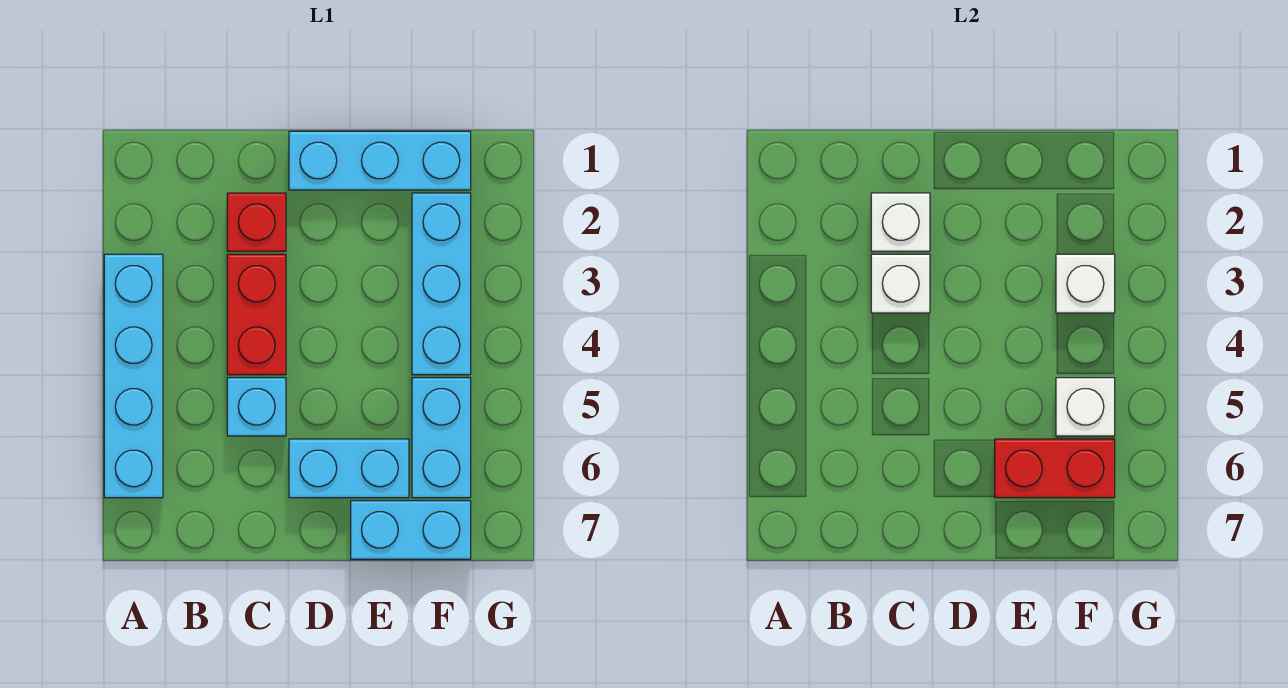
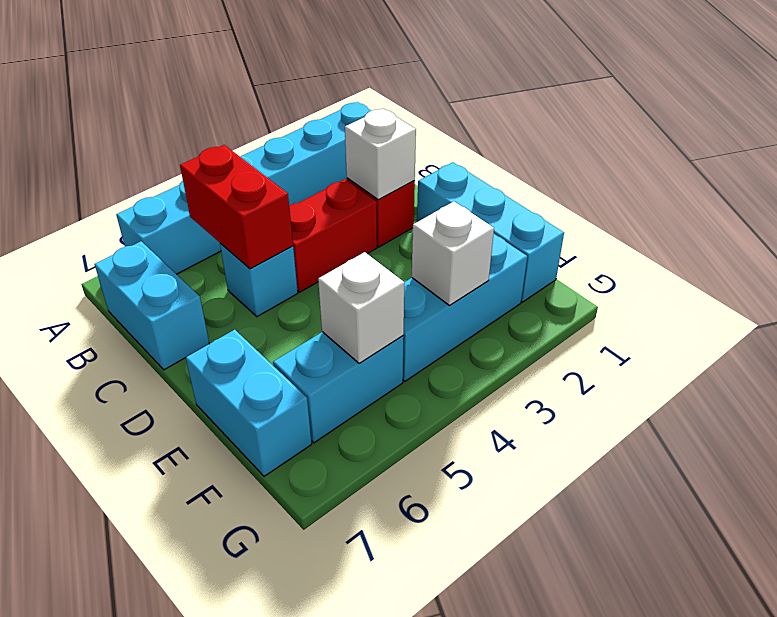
cyan 1x4 brick [104,254,163,498] -> cyan 1x6 brick [116,102,371,274]
white 1x1 brick [871,254,930,313] -> none
cyan 1x2 brick [289,439,409,498] -> cyan 1x2 brick moved to [95,241,209,370]
red 1x2 brick [995,439,1115,498] -> red 1x2 brick moved to [180,145,293,269]

